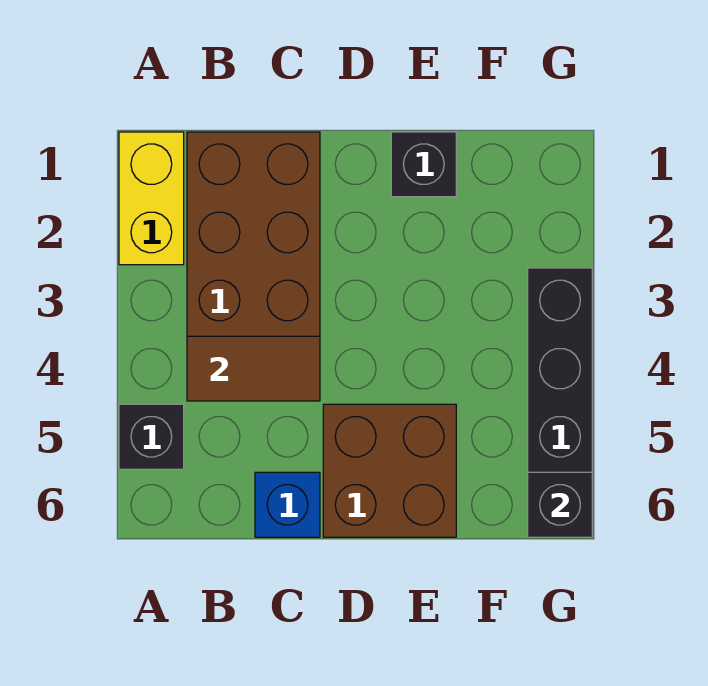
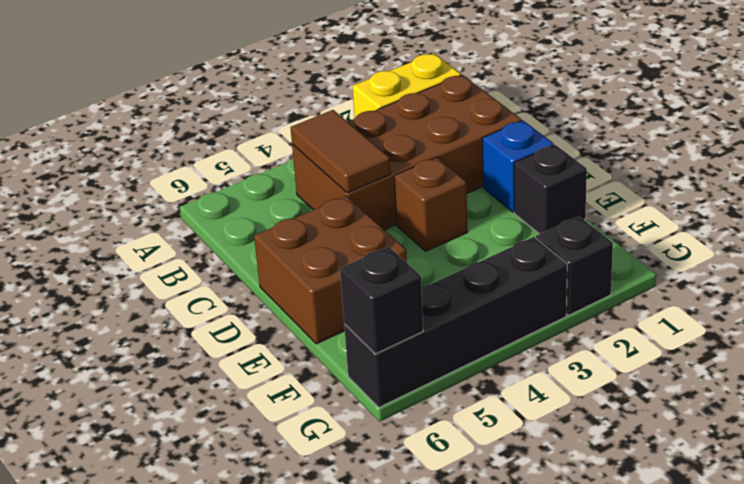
black 1x1 brick [119,404,184,469] -> black 1x1 brick moved to [536,216,613,315]
blue 1x1 brick [255,472,320,537] -> blue 1x1 brick moved to [482,121,554,212]
none -> brown 1x1 brick [394,157,468,251]

